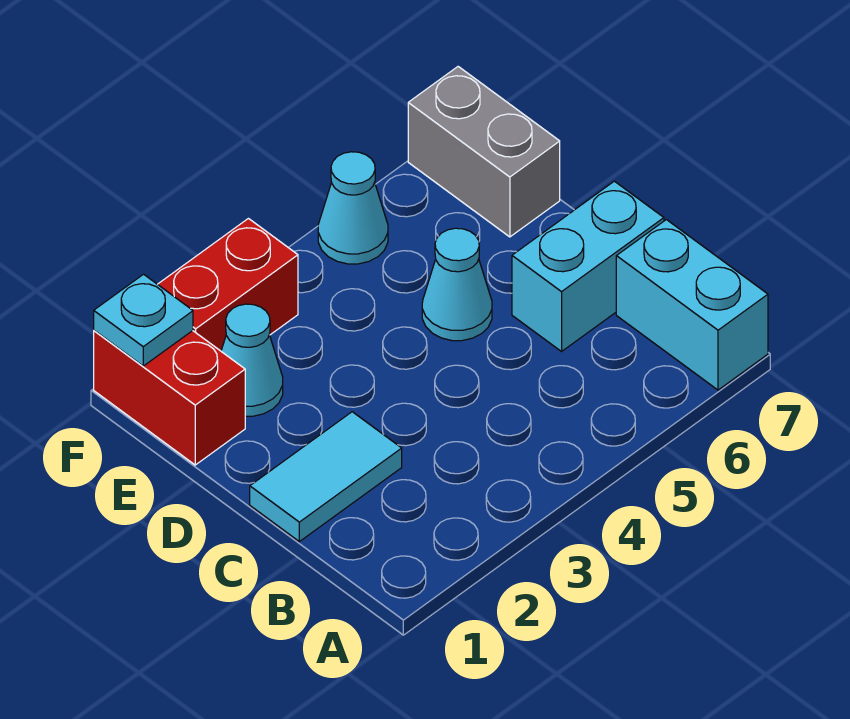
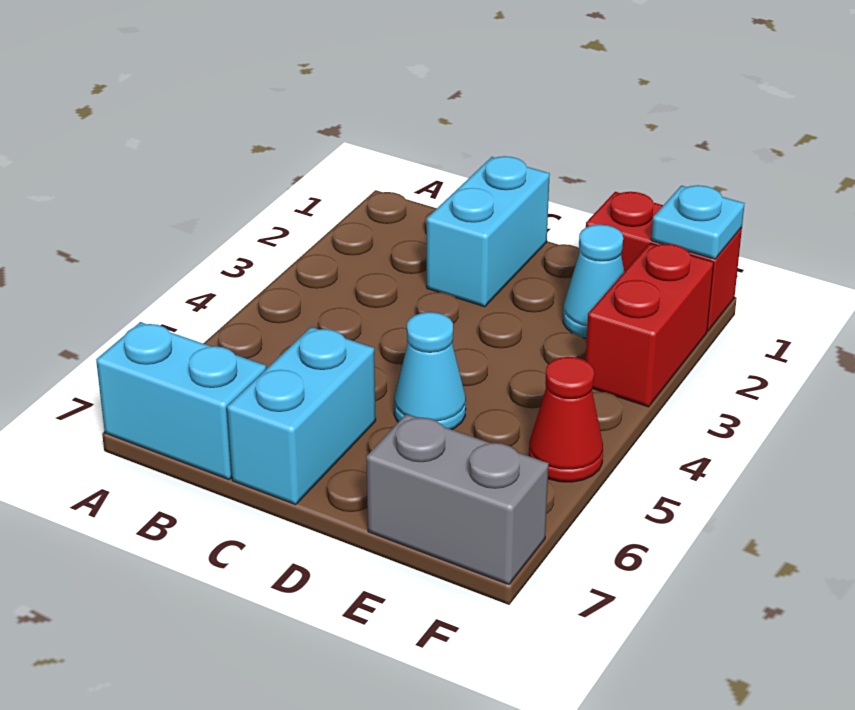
cyan 1x2 tile [250,412,402,541] -> cyan 1x2 brick [427,156,550,307]
cyan 1x1 cone [318,152,388,264] -> red 1x1 cone [529,357,603,482]

